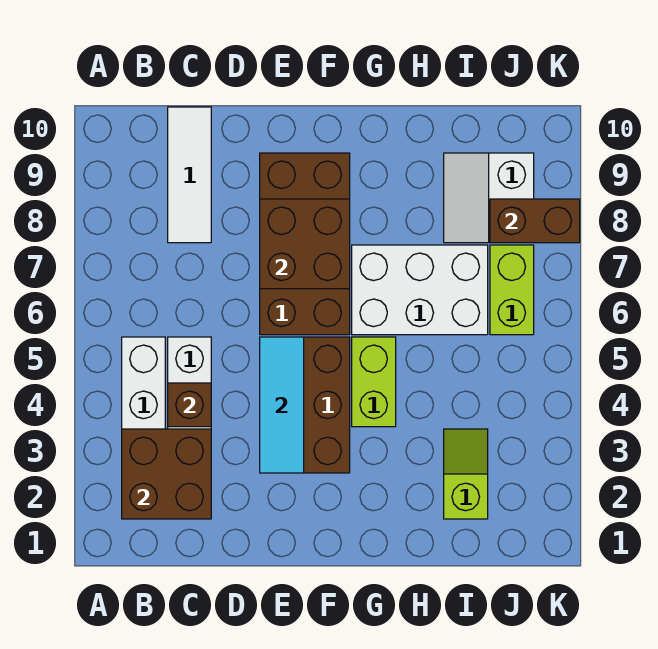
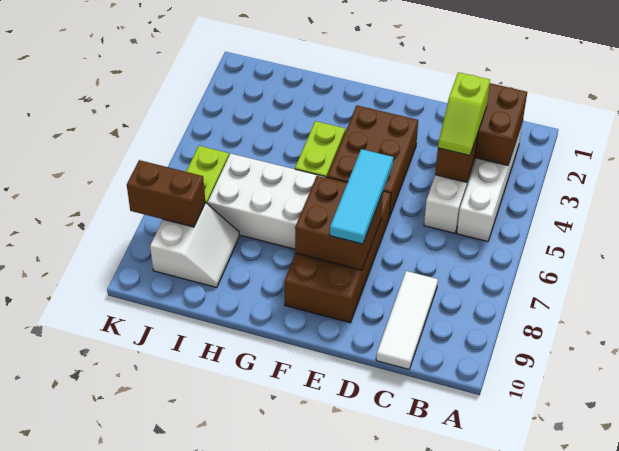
cyan 1x3 tile [260,337,304,473] -> cyan 1x3 tile moved to [330,149,393,244]
lime 1x2 slope [444,429,488,519] -> lime 1x2 slope moved to [438,72,490,155]

